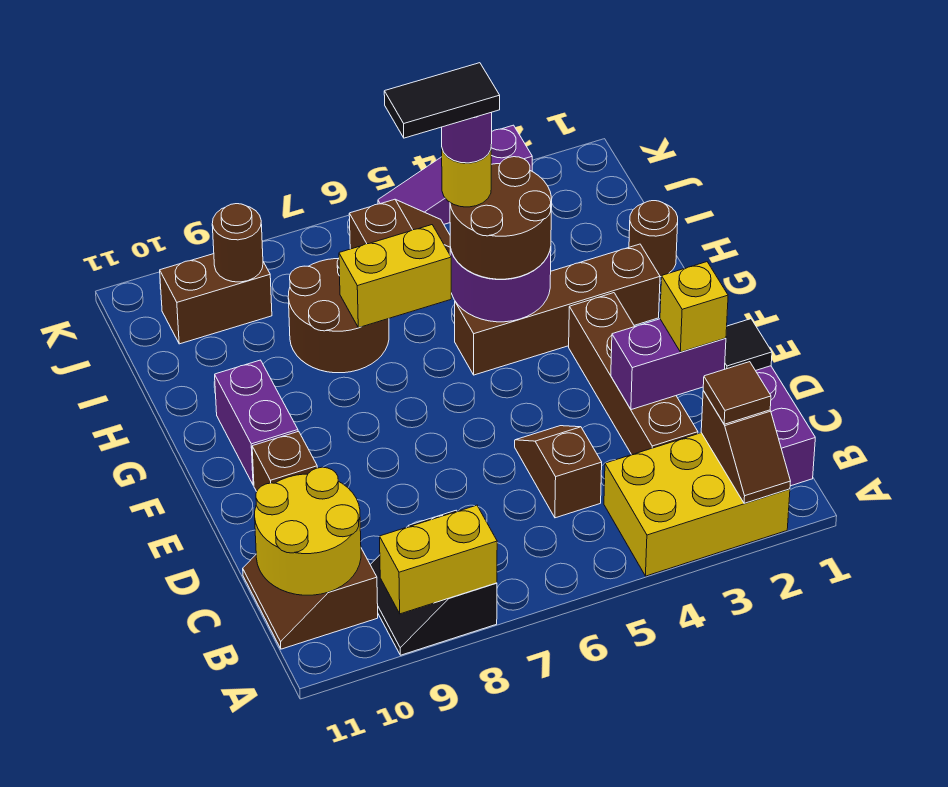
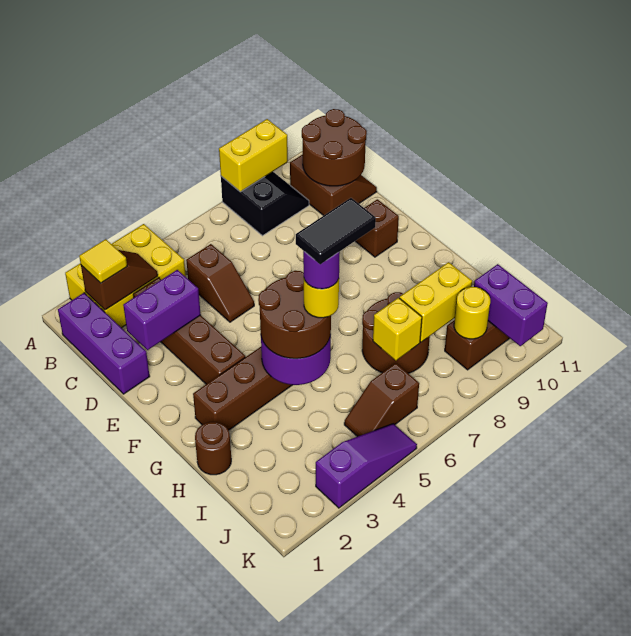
brown 1x2 slope [701,391,791,503] -> brown 1x2 slope turned to [81,250,158,310]
brown 1x1 tile [703,362,771,424] -> yellow 1x1 tile [79,239,127,283]
yellow 2x2 round brick [255,467,361,595] -> brown 2x2 round brick [302,109,367,186]
black 1x1 tile [725,319,772,371] -> none
yellow 1x1 brick [660,262,728,352] -> yellow 1x1 brick moved to [373,298,422,361]
purple 1x2 brick [215,360,298,485] -> purple 1x2 brick moved to [474,264,548,346]
yellow 1x2 brick [339,225,451,328] -> yellow 1x2 brick moved to [400,262,472,342]
brown 1x1 round brick [212,204,263,282] -> yellow 1x1 round brick [454,287,490,339]

